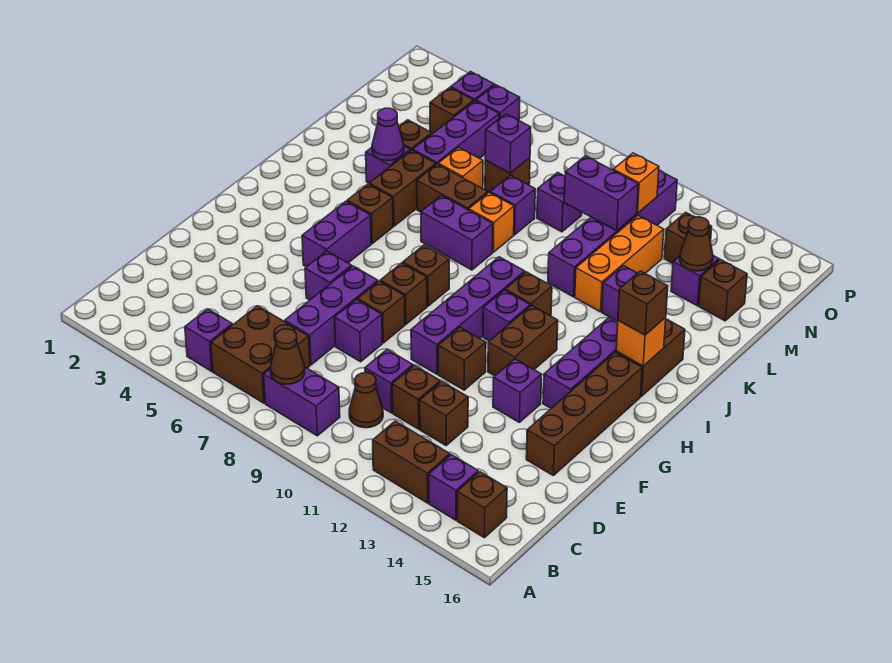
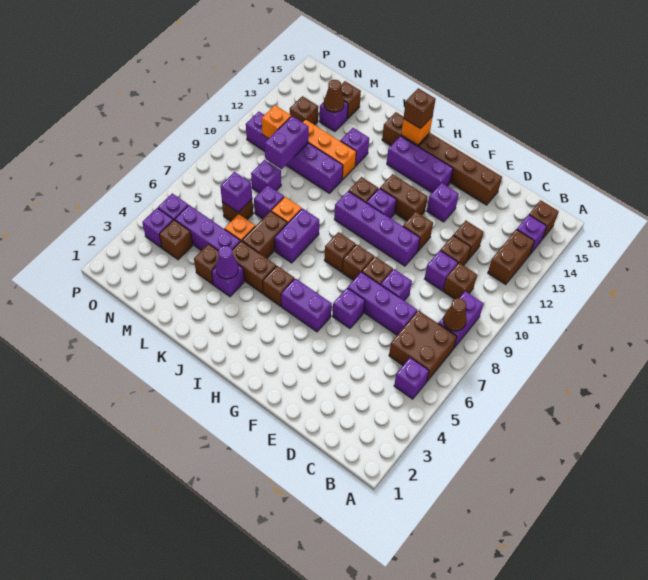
brown 1x1 cone [349,373,383,428] -> brown 1x1 brick [443,263,477,299]

